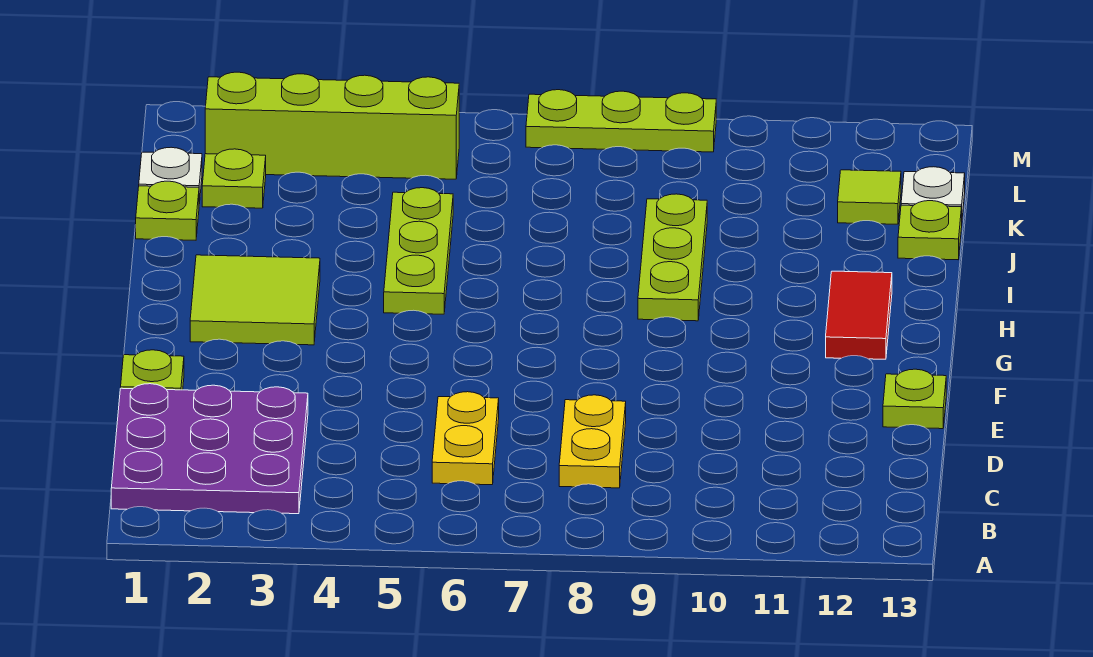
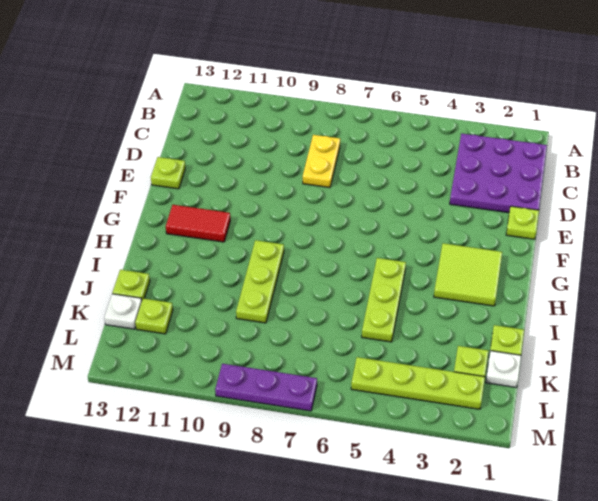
yellow 1x2 plate [432,392,499,485] -> none
red 1x2 tile [826,271,892,359] -> red 1x2 tile turned to [166,205,230,242]
lime 1x1 tile [838,170,901,224] -> lime 1x1 plate [135,298,173,334]
lime 1x4 brick [205,72,459,179] -> lime 1x4 plate [351,357,485,409]
lime 1x3 plate [526,90,716,152] -> purple 1x3 plate [215,364,317,411]

